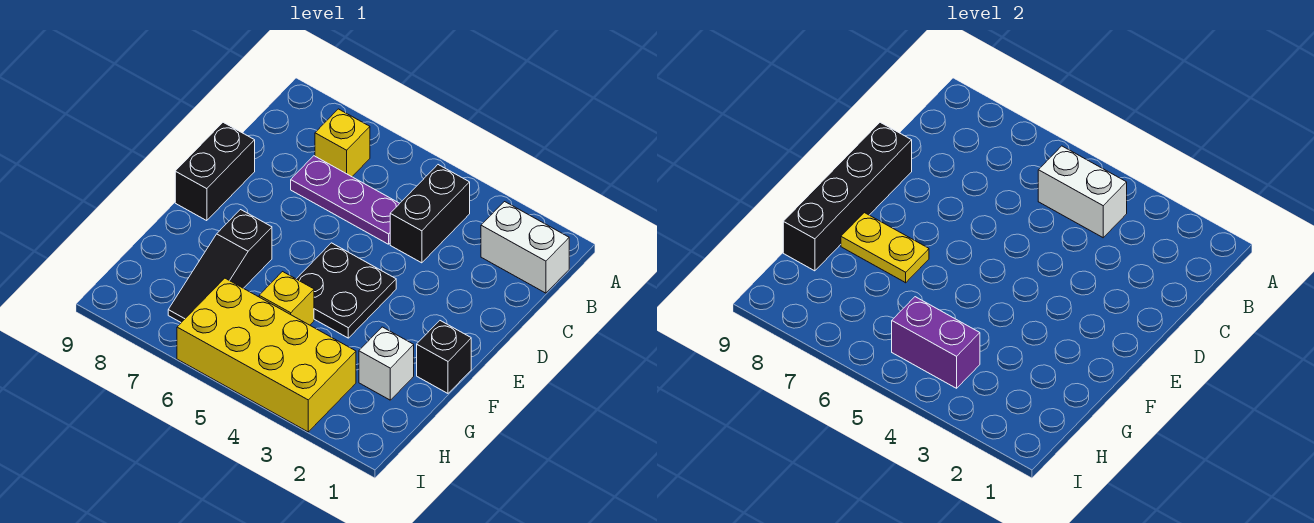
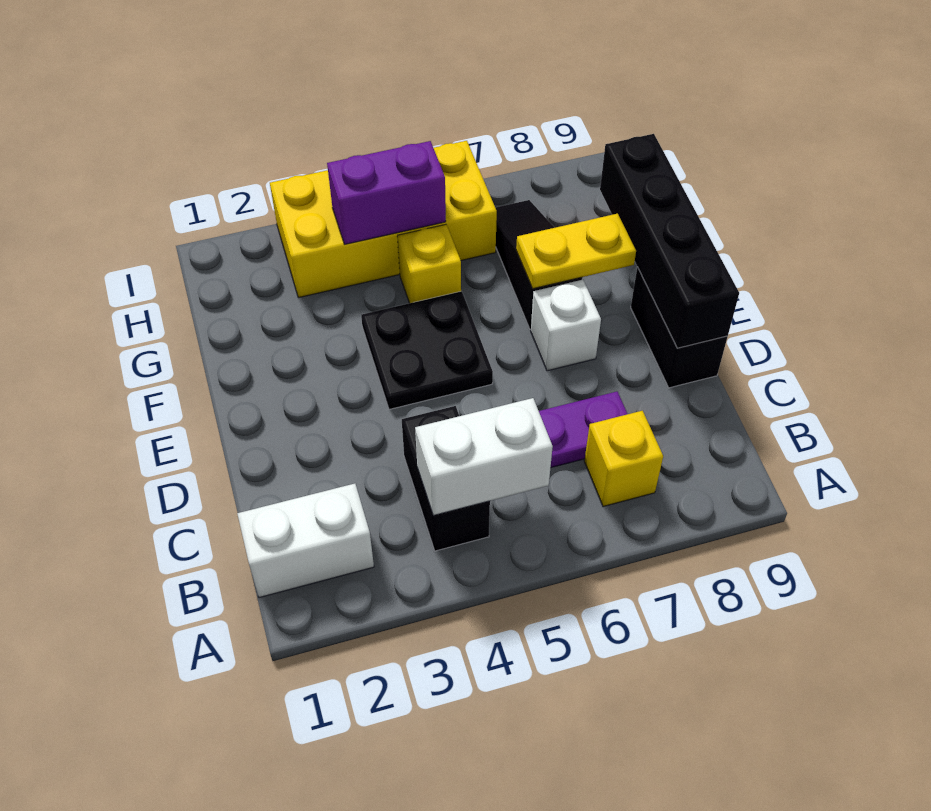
black 1x1 brick [417,321,471,393] -> none
white 1x1 brick [359,327,414,400] -> white 1x1 brick moved to [531,280,601,371]

